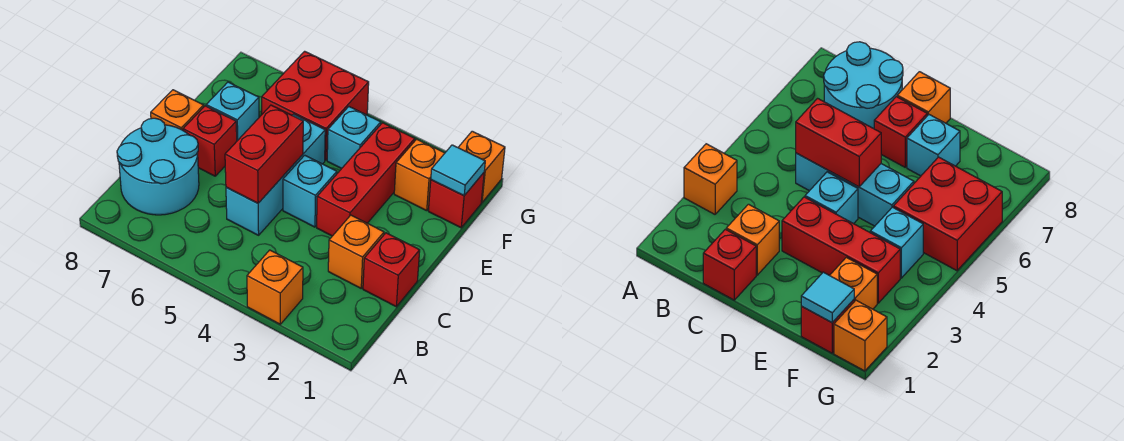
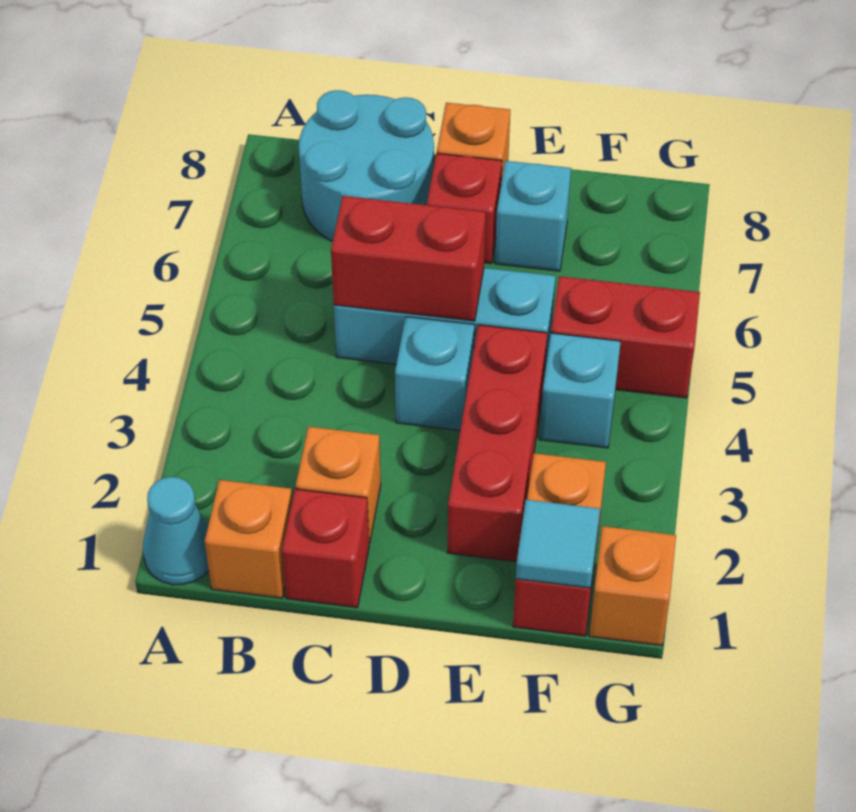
none -> cyan 1x1 cone [143,477,209,585]
orange 1x1 brick [247,250,303,324] -> orange 1x1 brick moved to [205,480,292,598]
red 1x3 brick [317,123,415,236] -> red 1x3 brick turned to [447,325,547,562]
red 2x2 brick [262,51,369,160] -> red 1x2 brick [551,276,700,398]

